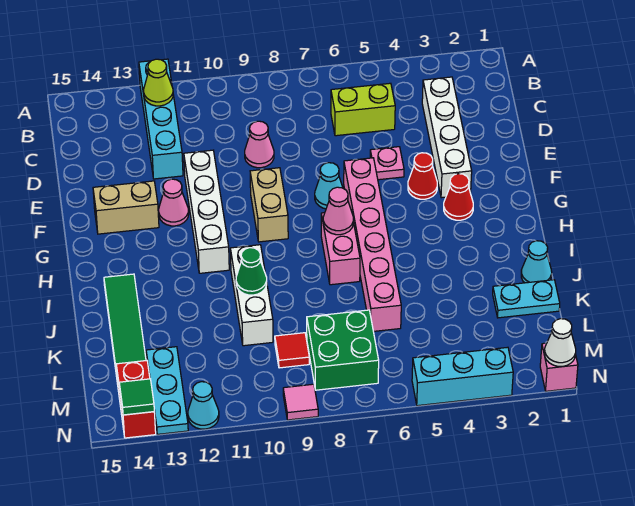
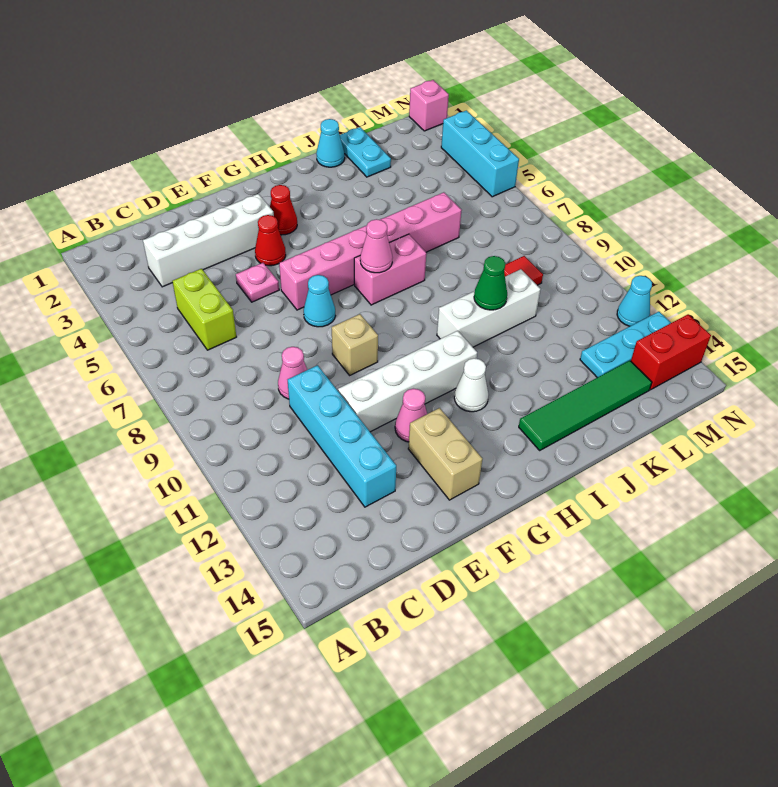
cyan 1x4 brick [139,59,183,179] -> cyan 1x4 brick turned to [288,365,396,507]
lime 1x1 cone [144,59,173,106] -> none
tan 1x2 brick [250,168,288,242] -> tan 1x1 brick [332,314,378,375]
green 2x2 brick [307,310,379,390] -> none
white 1x1 cone [545,319,576,366] -> white 1x1 cone moved to [454,358,489,412]
pink 1x1 tile [283,384,318,420] -> none
green 1x1 tile [119,379,154,415] -> none

